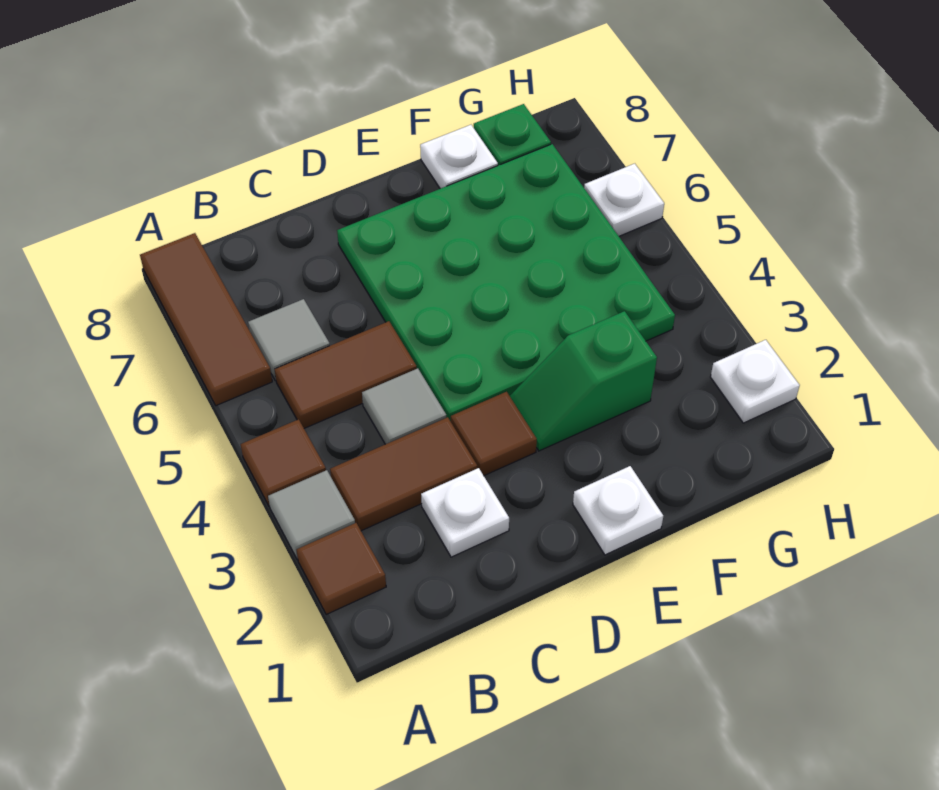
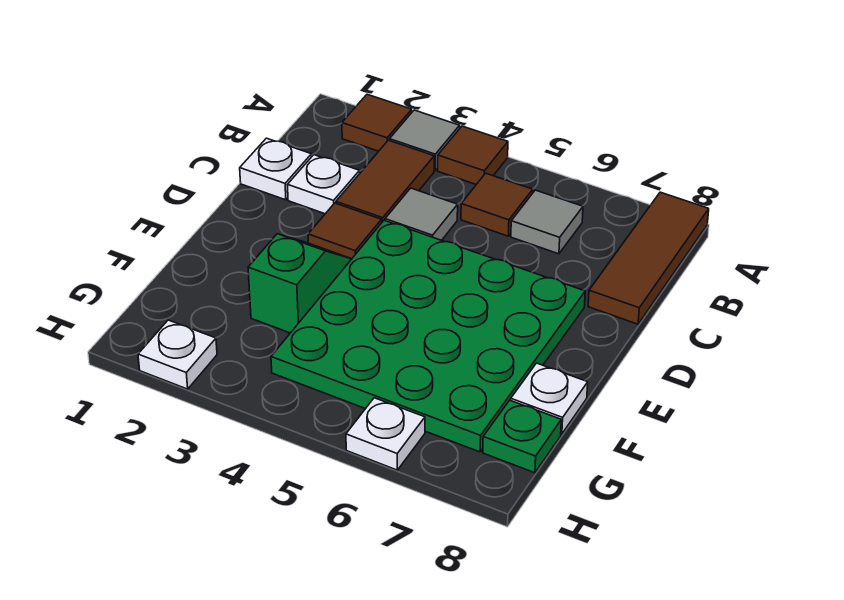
brown 1x3 tile [140,233,272,406] -> brown 1x3 tile turned to [588,192,709,324]
brown 1x2 tile [274,321,417,428] -> brown 1x1 tile [461,173,533,236]
white 1x1 plate [573,466,663,555] -> white 1x1 plate moved to [240,138,312,200]

